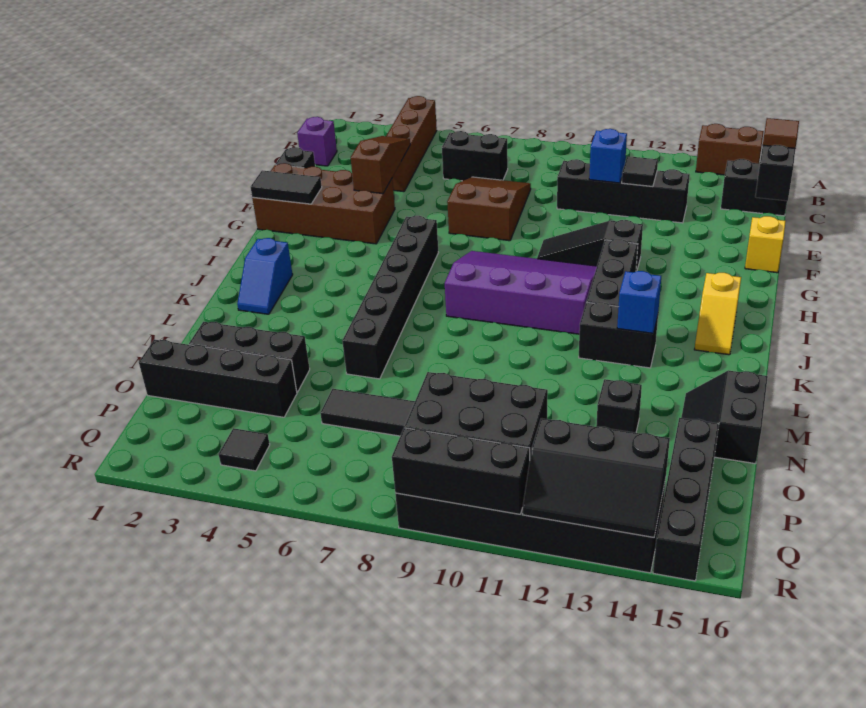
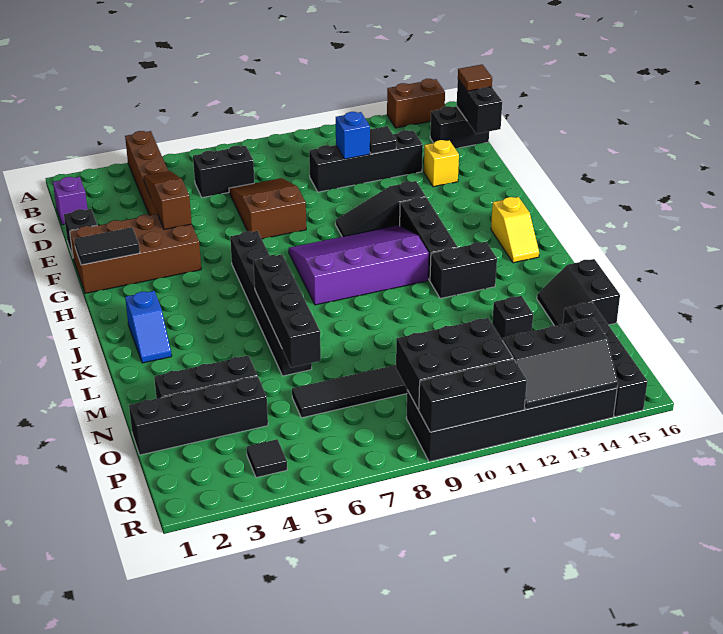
yellow 1x1 brick [745,216,786,273] -> yellow 1x1 brick moved to [424,140,459,187]
none -> black 1x4 brick [253,255,321,367]
blue 1x1 brick [617,271,661,333] -> none

